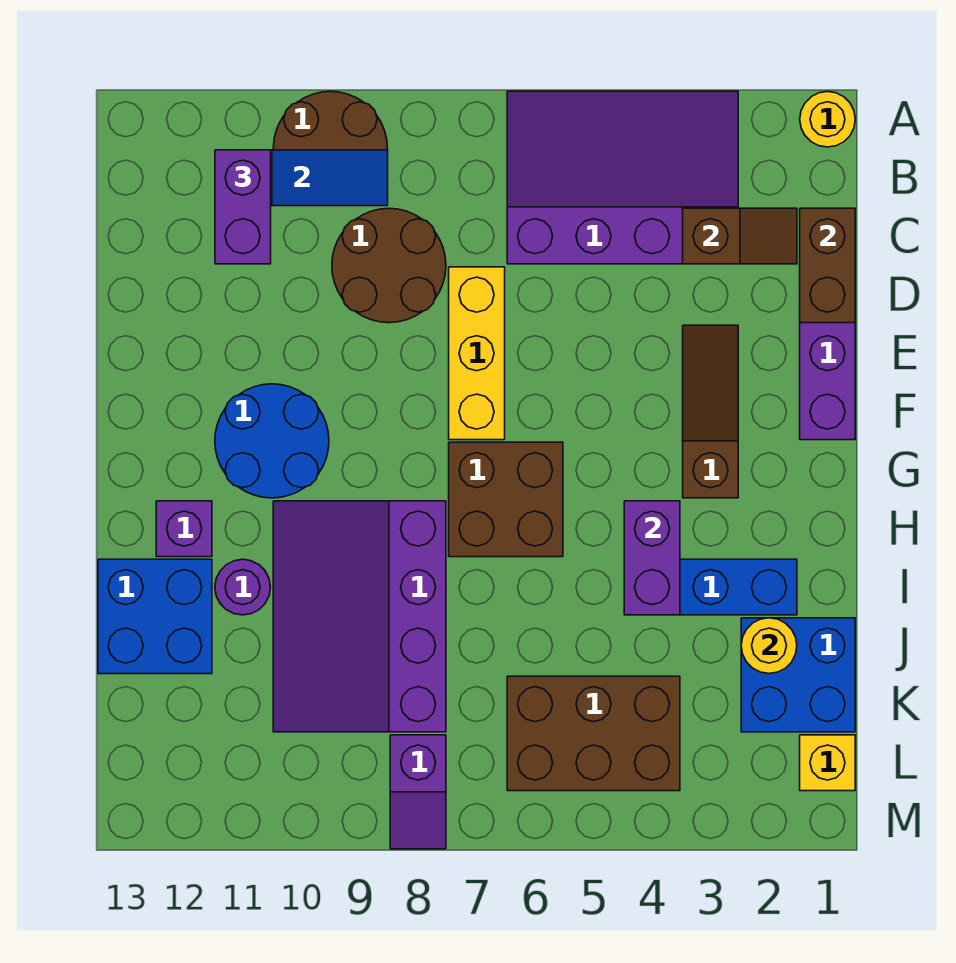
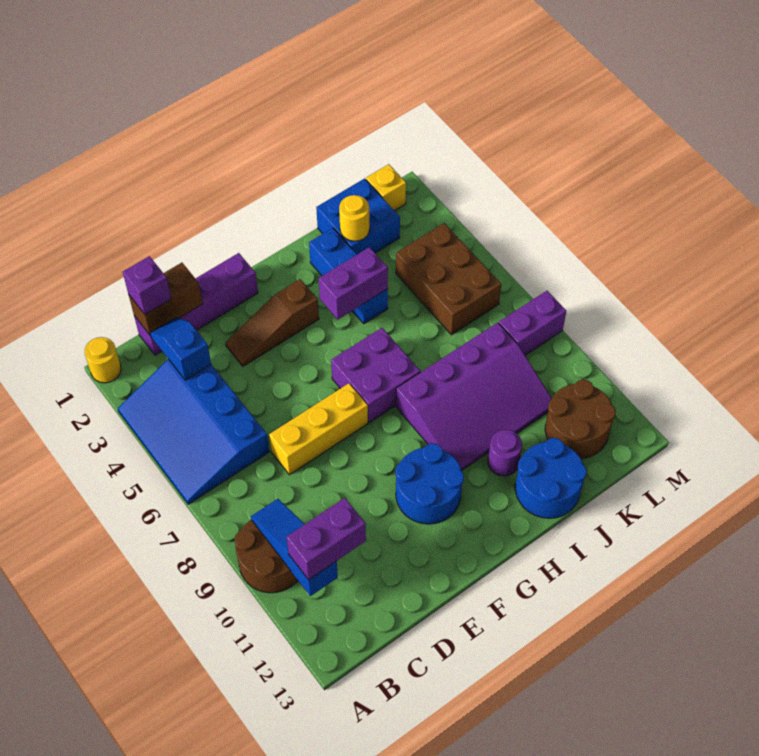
purple 3x4 slope [507,91,738,264] -> blue 3x4 slope [118,359,269,504]
brown 1x2 slope [683,208,797,264] -> blue 1x2 slope [150,317,211,380]
brown 2x2 round brick [332,208,446,323] -> brown 2x2 round brick moved to [545,380,616,458]
brown 2x2 brick [449,442,563,557] -> purple 2x2 brick [331,328,420,423]
purple 1x1 brick [156,501,212,557] -> purple 1x1 brick moved to [123,256,171,314]
blue 2x2 brick [98,559,212,674] -> blue 2x2 round brick [515,438,586,518]
purple 1x2 slope [390,735,446,849] -> purple 1x2 brick [499,291,566,355]

